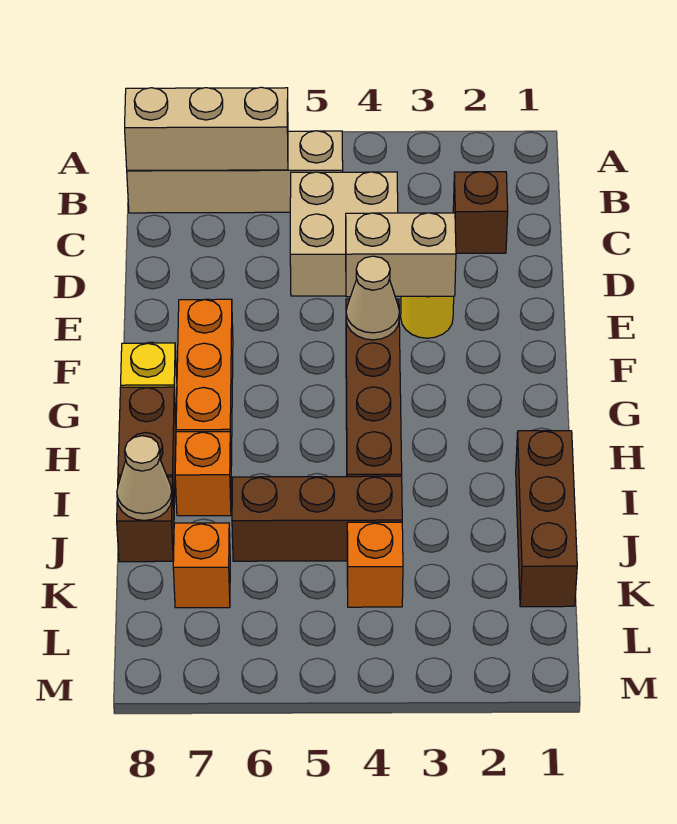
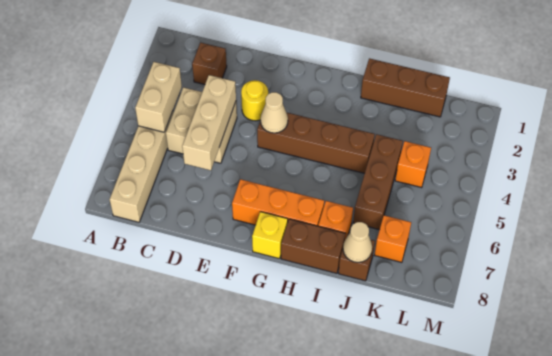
tan 1x3 brick [125,87,288,170] -> tan 1x3 brick moved to [182,75,236,170]
tan 1x2 brick [346,213,456,297] -> tan 1x2 brick moved to [135,62,182,132]

